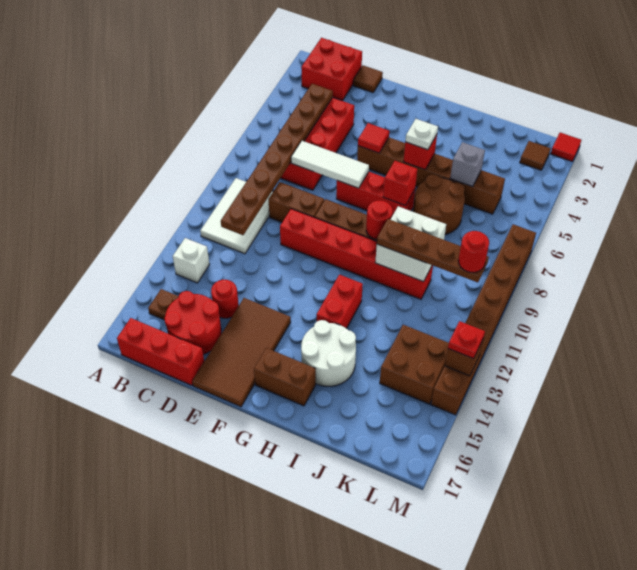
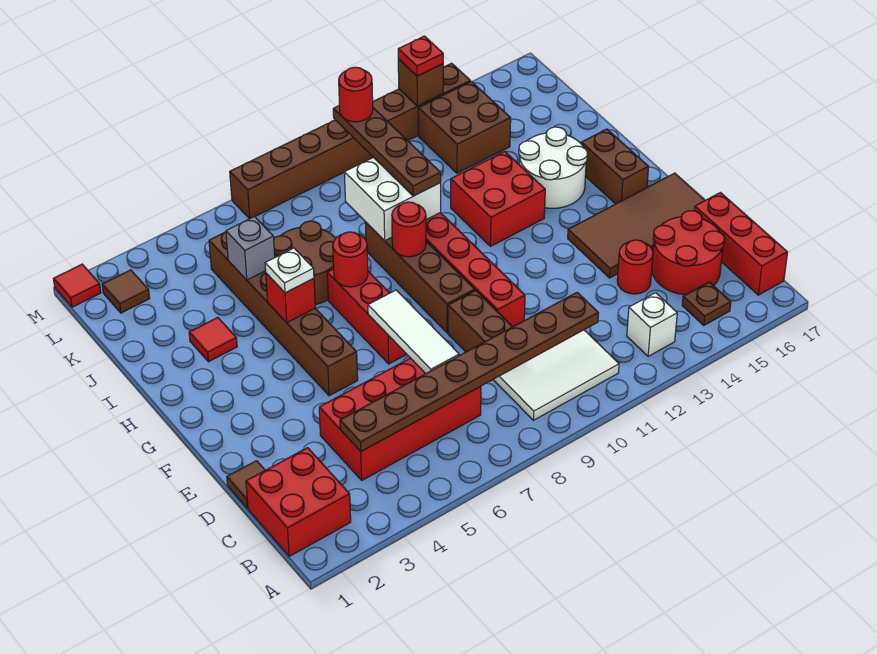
red 1x1 tile [358,123,389,153] -> red 1x1 tile moved to [189,317,237,362]
red 1x1 brick [383,161,417,206] -> red 1x1 round brick [333,232,368,287]
red 1x2 brick [317,275,363,329] -> red 2x2 brick [451,151,545,246]

